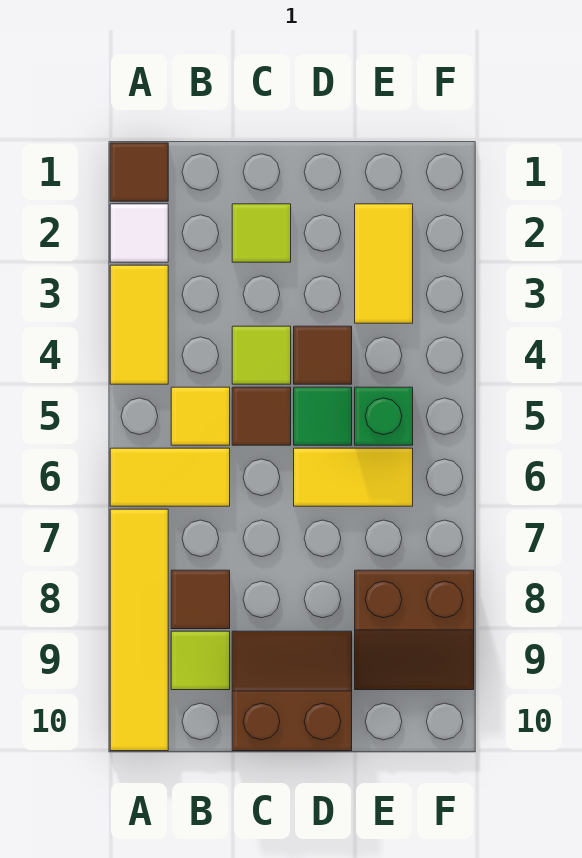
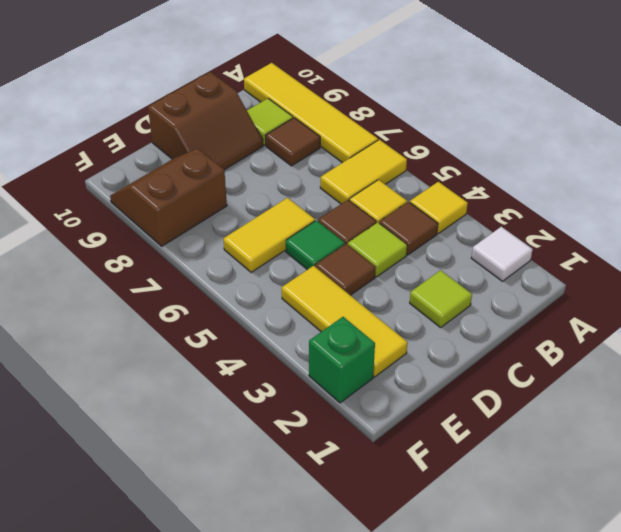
brown 1x1 tile [110,143,168,201] -> brown 1x1 tile moved to [379,202,438,255]
yellow 1x2 tile [110,265,168,384] -> yellow 1x1 tile [410,182,468,234]
yellow 1x2 tile [355,204,413,323] -> yellow 1x3 tile [282,266,408,377]
green 1x1 brick [355,387,413,445] -> green 1x1 brick moved to [309,317,375,403]

